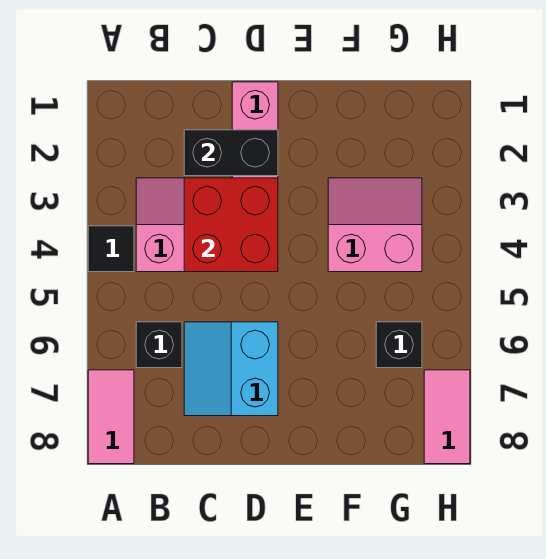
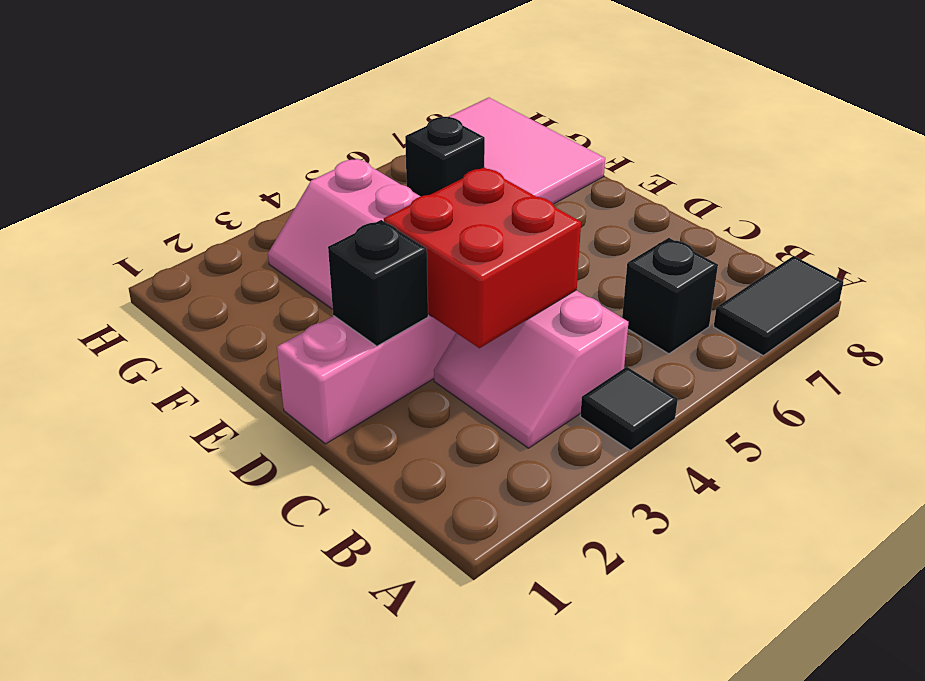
pink 1x2 tile [88,370,134,464] -> black 1x2 tile [714,256,843,355]
black 1x2 brick [184,130,278,176] -> black 1x1 brick [328,220,428,346]
cyan 2x2 slope [184,322,278,416] -> none
pink 1x2 tile [424,370,470,464] -> pink 2x3 tile [448,98,605,204]

